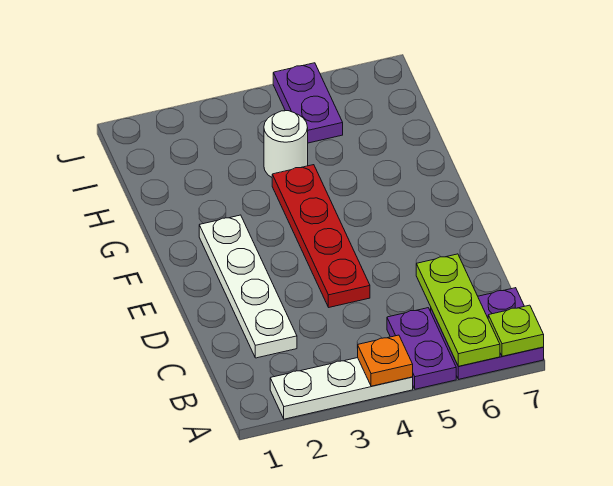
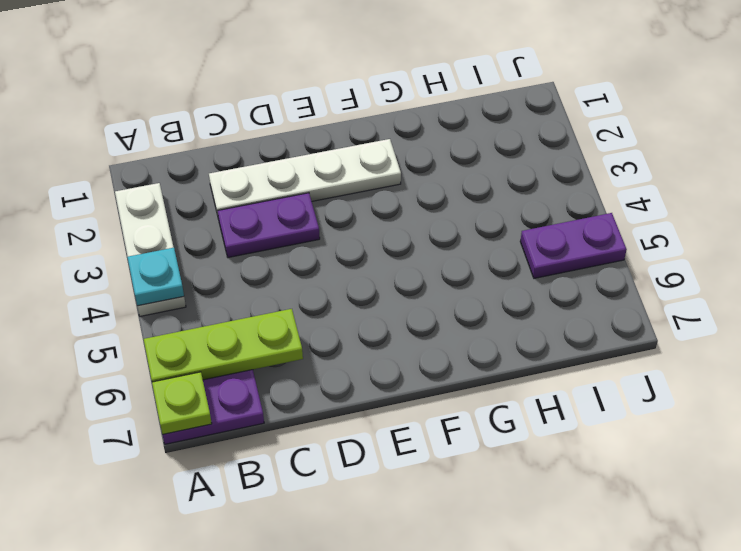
orange 1x1 plate [358,335,413,386] -> cyan 1x1 plate [128,248,184,306]
purple 1x2 plate [387,308,456,389] -> purple 1x2 plate moved to [218,193,320,258]
red 1x4 plate [272,165,370,307] -> none
white 1x1 round brick [264,111,308,177] -> none

